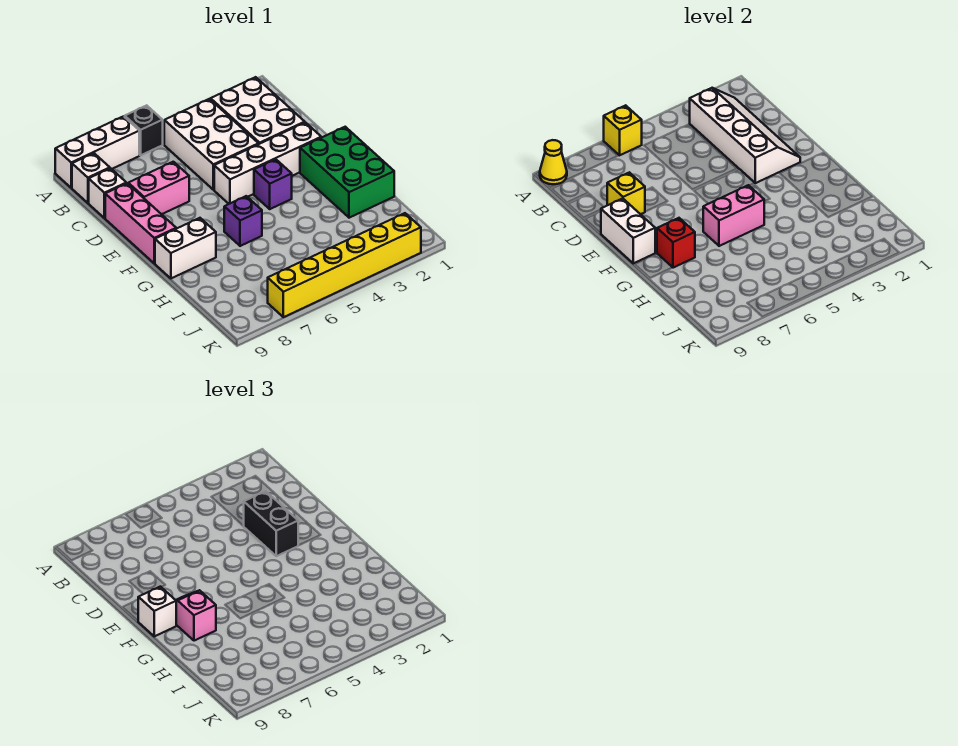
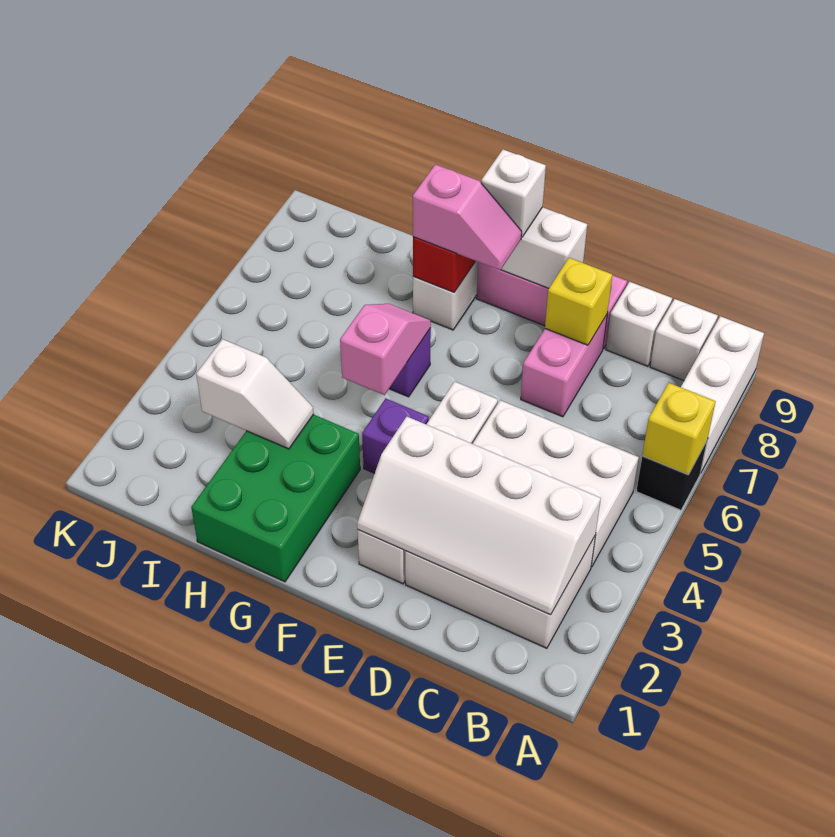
yellow 1x1 cone [540,140,567,184] -> none
black 1x2 brick [244,491,298,556] -> none
green 2x3 brick [300,127,394,218] -> green 2x3 brick turned to [191,414,360,582]
pink 1x2 brick [703,185,764,246] -> pink 1x2 slope [340,304,431,395]
none -> white 1x2 slope [196,339,314,449]
yellow 1x6 brick [268,213,421,317] -> none

